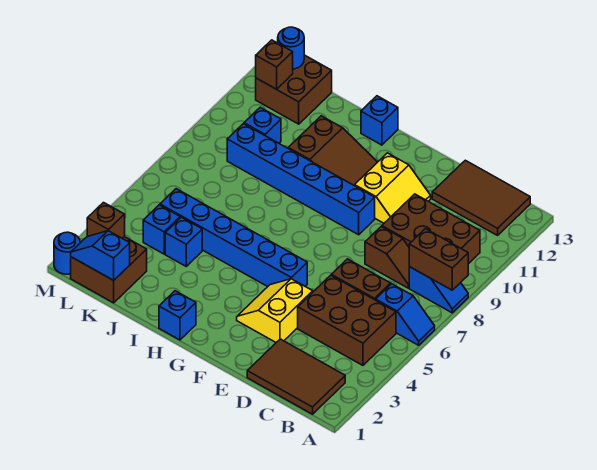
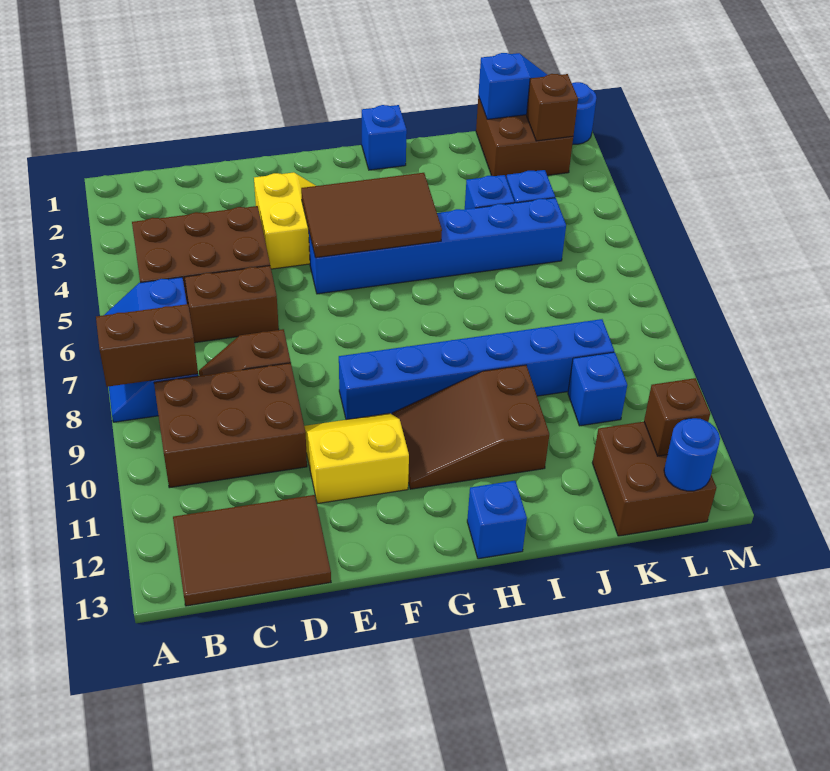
brown 2x3 tile [247,339,345,414] -> brown 2x3 tile moved to [301,173,442,258]
yellow 2x2 slope [355,153,431,223] -> yellow 2x2 slope turned to [304,413,409,504]

